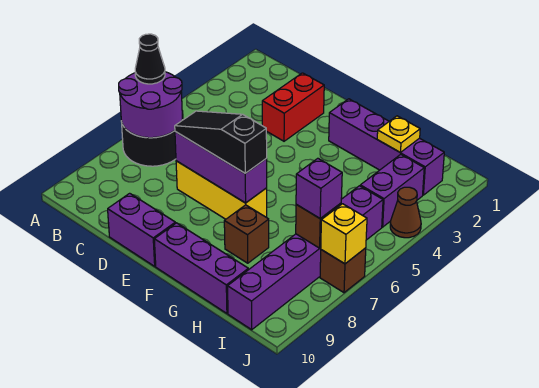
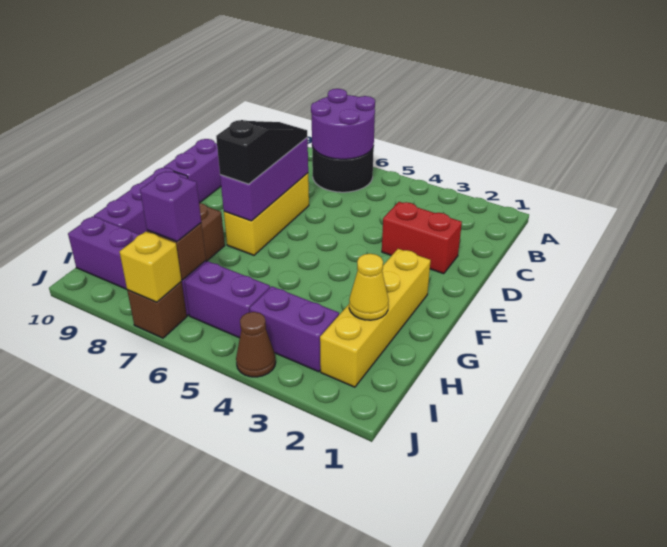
black 1x1 cone [135,34,165,84] -> none
purple 1x4 brick [329,99,444,195] -> yellow 1x4 brick [320,249,431,387]
yellow 1x1 plate [377,116,420,152] -> yellow 1x1 cone [349,254,389,320]

